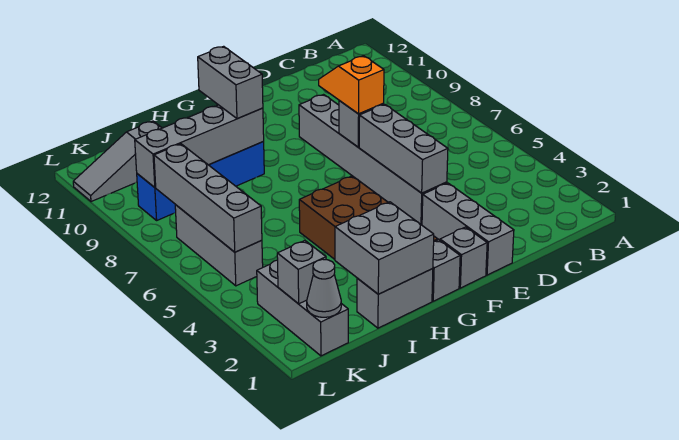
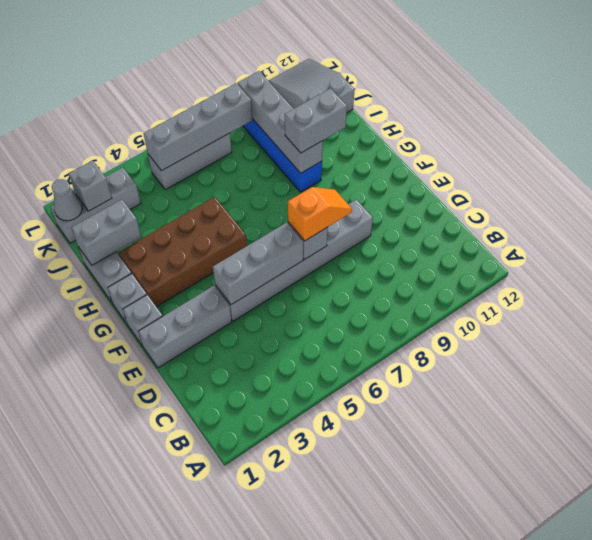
grey 2x2 brick [335,202,434,294] -> grey 1x2 brick [71,200,141,265]
grey 1x3 slope [73,121,162,202] -> grey 2x3 slope [269,59,355,112]

